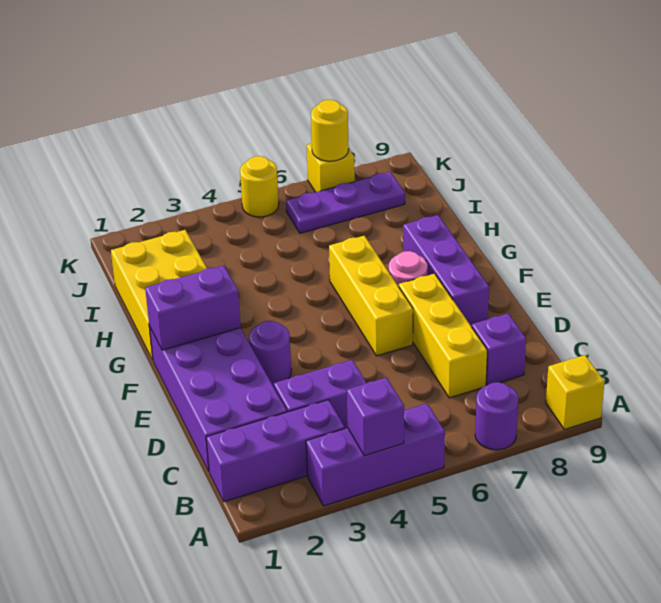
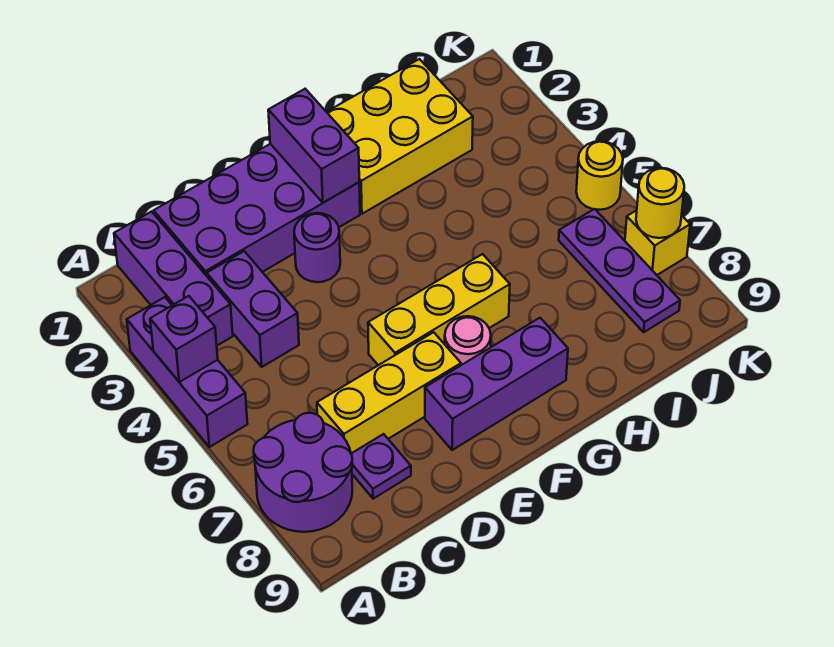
purple 1x1 round brick [475,382,518,450] -> purple 2x2 round brick [254,413,353,532]
yellow 1x1 brick [546,355,605,430] -> none
purple 1x1 brick [472,313,526,385] -> purple 1x1 plate [351,434,411,499]

